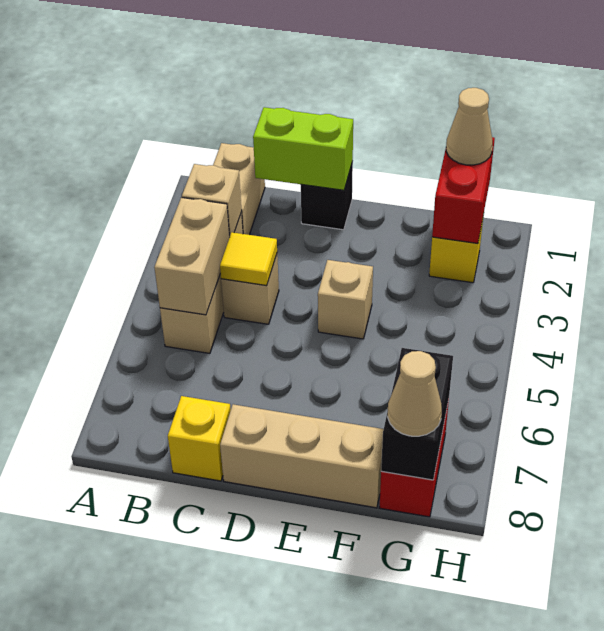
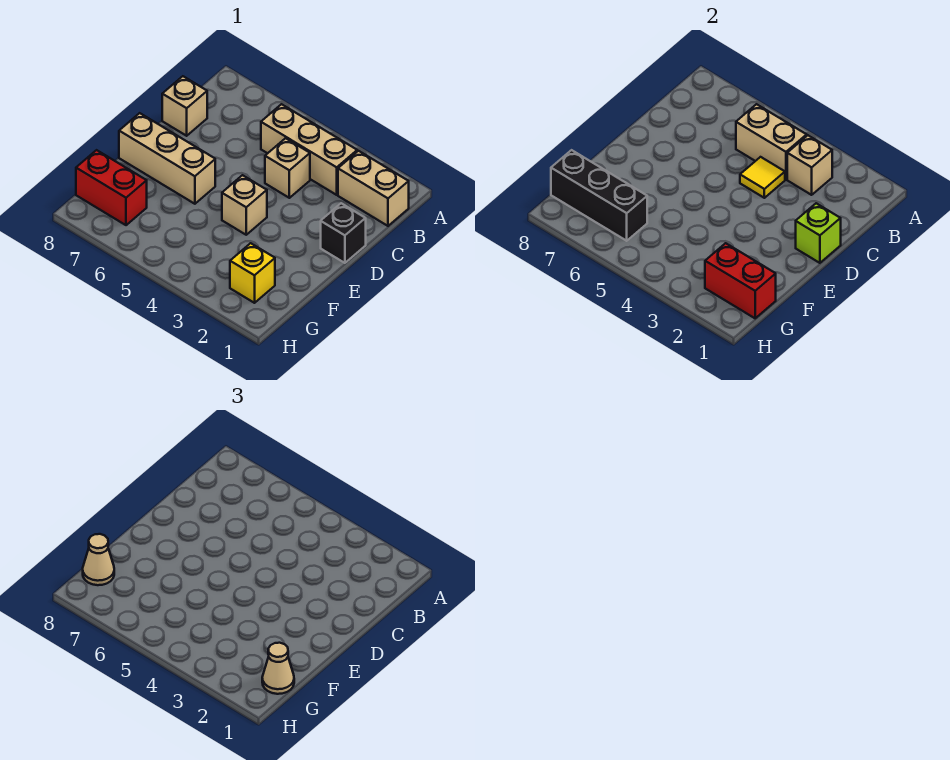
lime 1x2 brick [253,107,353,190] -> lime 1x1 brick [796,203,841,263]
yellow 1x1 brick [168,396,231,481] -> tan 1x1 brick [162,76,207,136]
tan 1x3 brick [220,404,384,508] -> tan 1x3 brick turned to [119,113,215,204]
black 1x2 brick [381,348,453,480] -> black 1x3 brick [551,150,647,241]

